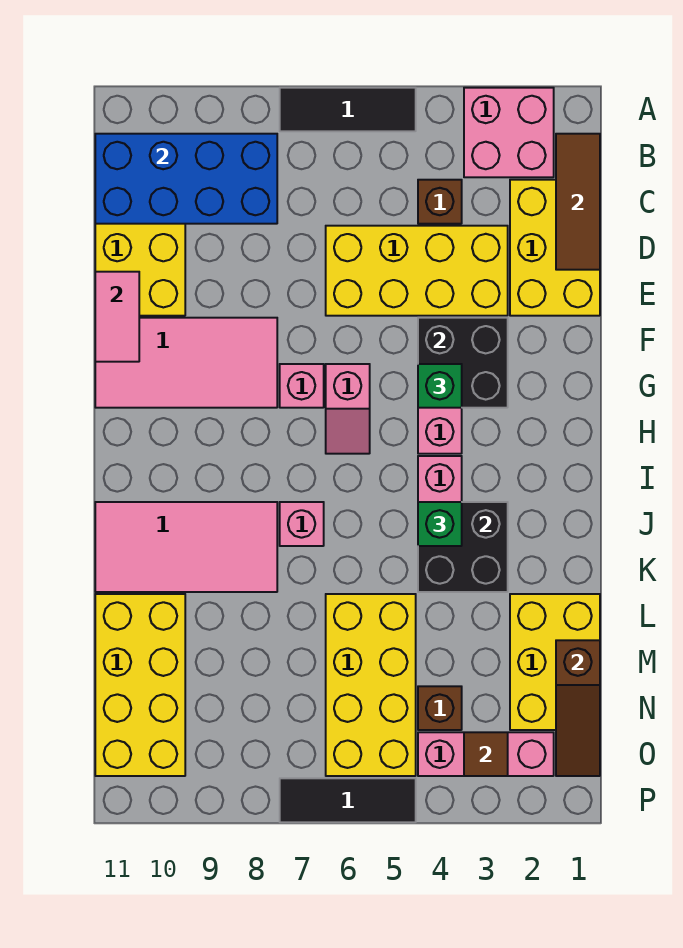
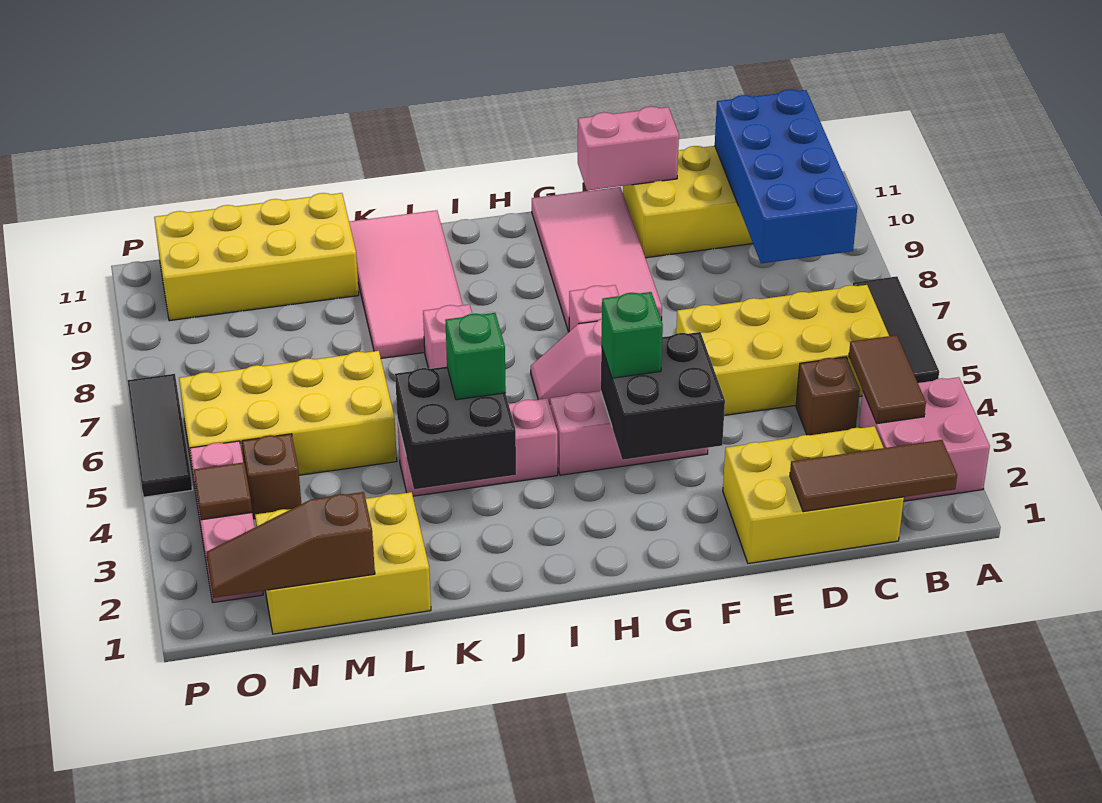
none -> brown 1x2 tile [849,335,926,424]
yellow 2x4 brick [326,226,508,316] -> yellow 2x4 brick turned to [676,285,889,415]
pink 1x2 tile [95,272,139,362] -> pink 1x2 brick [578,107,679,190]

